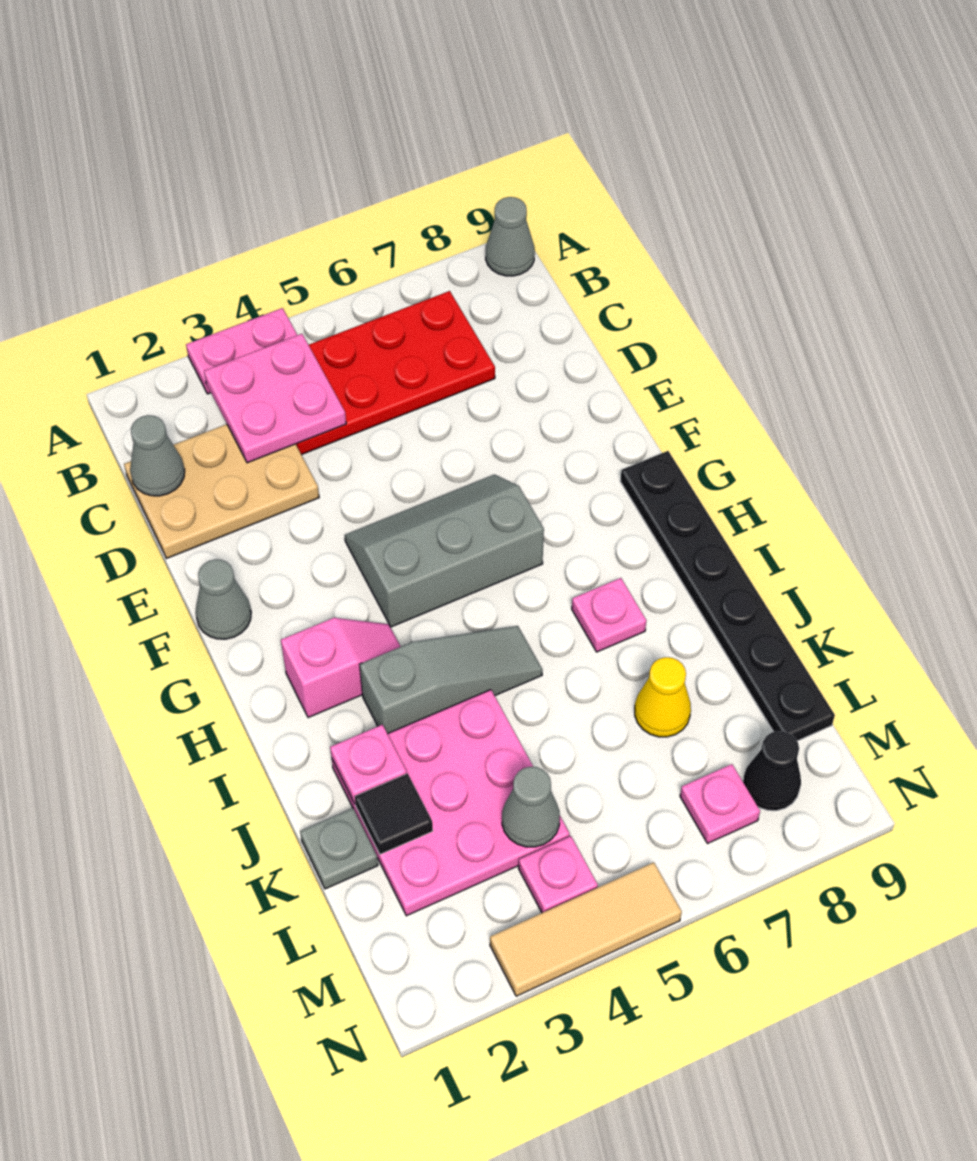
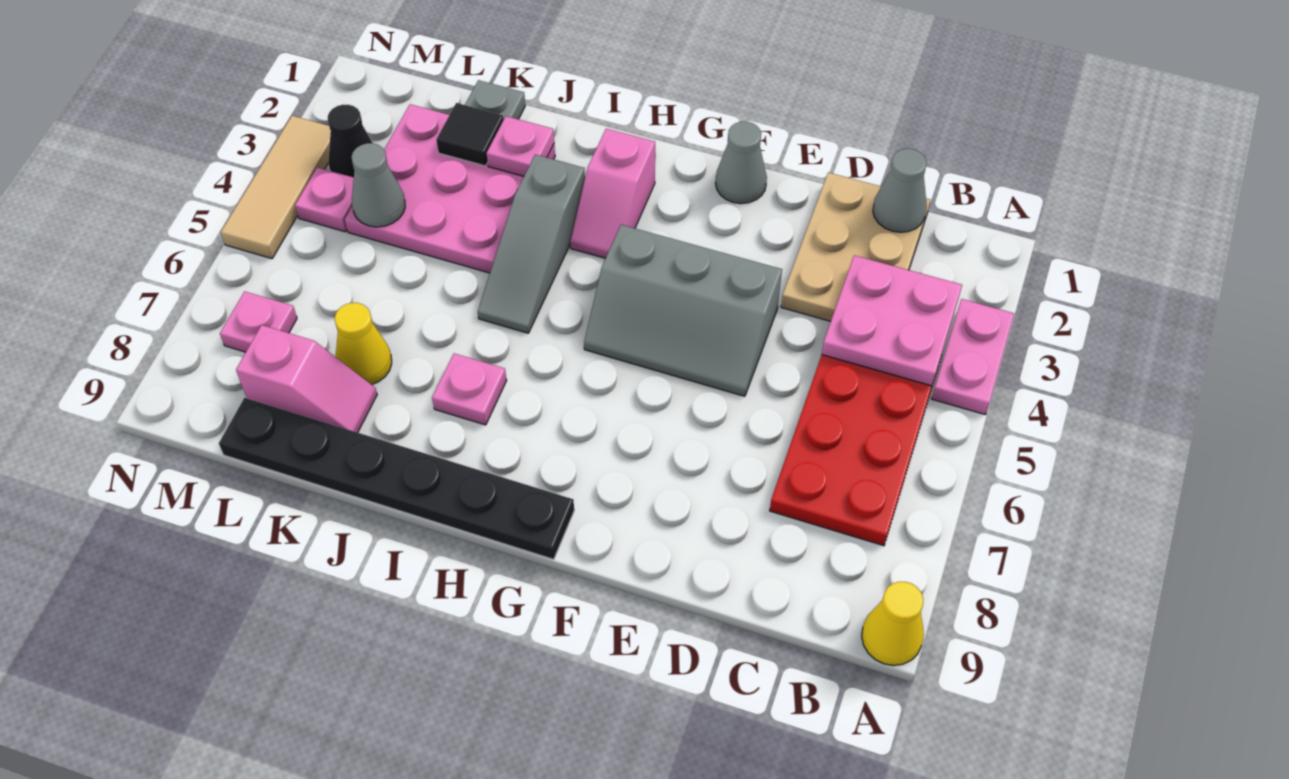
grey 1x1 cone [486,197,535,276] -> yellow 1x1 cone [862,582,924,666]
grey 2x3 slope [345,475,544,627] -> grey 2x3 slope turned to [584,225,782,396]
none -> pink 1x2 slope [236,325,377,433]
black 1x1 cone [743,731,801,811] -> black 1x1 cone moved to [328,105,372,177]

